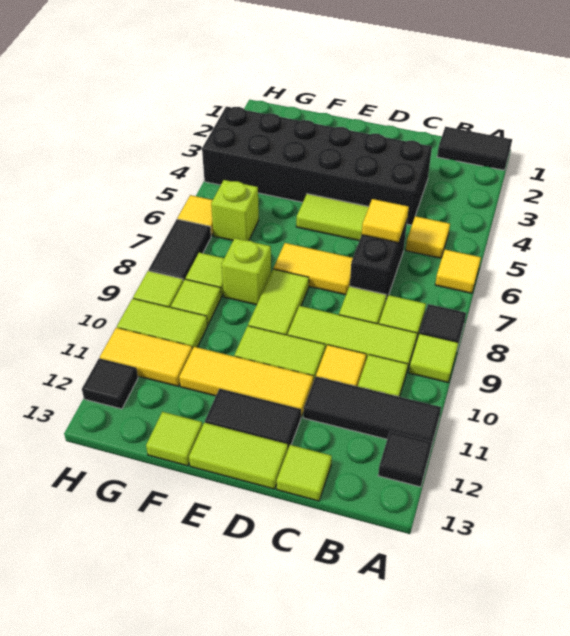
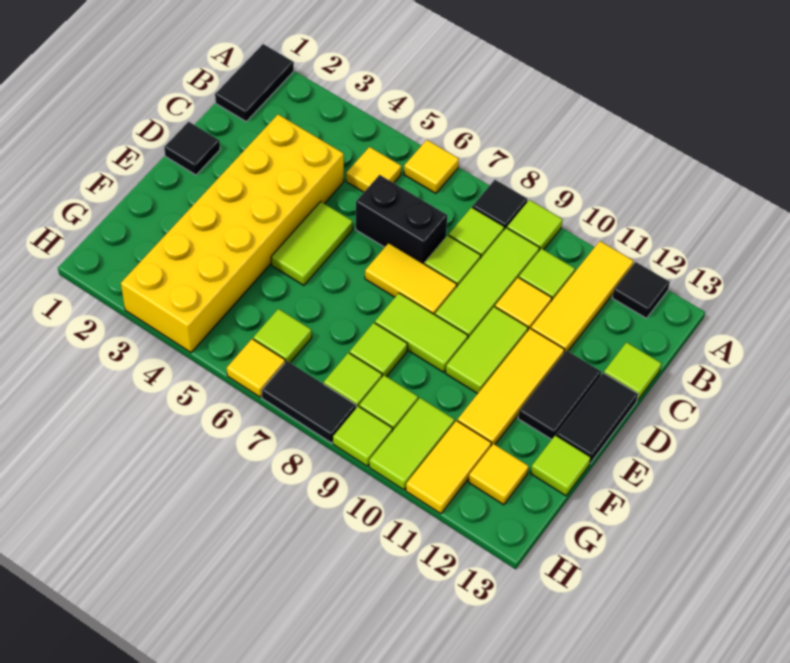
black 1x3 tile [303,377,441,447] -> yellow 1x3 tile [531,241,634,353]
black 2x6 brick [202,107,432,225] -> yellow 2x6 brick [121,114,344,353]
yellow 1x1 tile [362,199,409,243] -> yellow 1x1 tile moved to [468,444,529,505]
yellow 1x2 tile [273,243,353,295] -> yellow 1x2 tile turned to [365,243,457,315]
lime 1x2 tile [189,423,288,489] -> black 1x2 tile [556,373,638,463]
lime 1x1 brick [222,238,271,305] -> lime 1x1 tile [350,323,407,377]
lime 1x1 brick [211,180,259,241] -> lime 1x1 tile [253,309,312,363]
black 1x1 tile [82,358,138,409] -> black 1x1 tile moved to [164,122,220,175]

